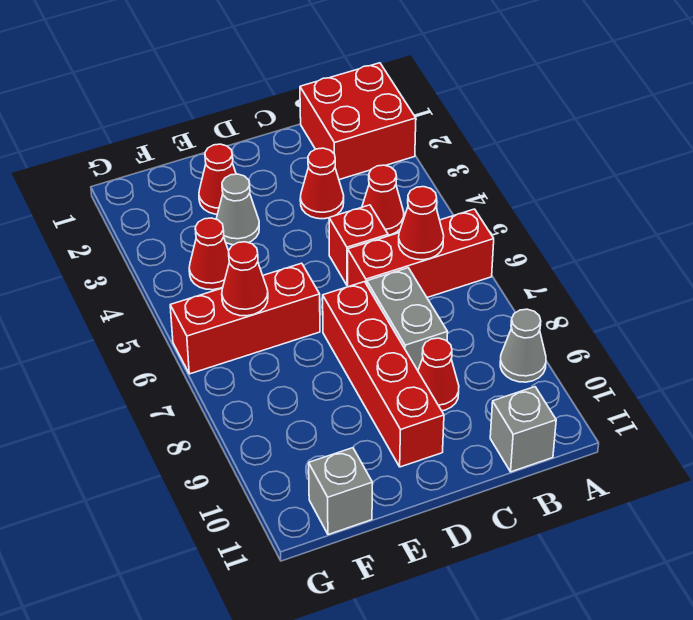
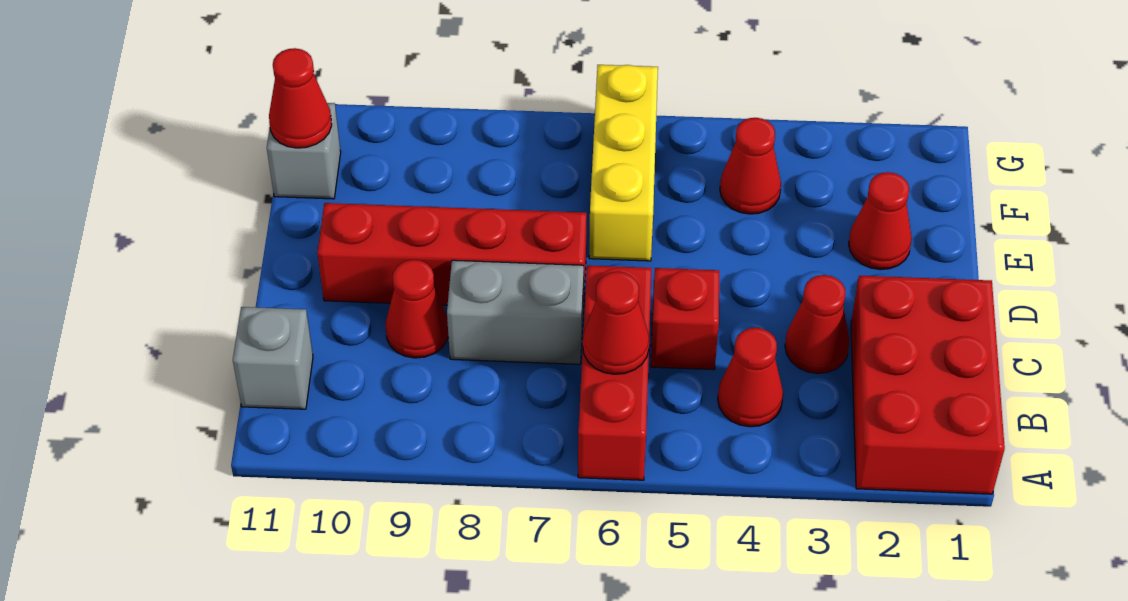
red 2x2 brick [300,63,416,180] -> red 2x3 brick [851,276,1005,494]
grey 1x1 cone [500,309,546,382] -> none
grey 1x1 cone [216,174,259,245] -> none
red 1x3 brick [170,263,320,374] -> yellow 1x3 brick [589,65,658,261]
red 1x1 cone [222,242,268,316] -> red 1x1 cone moved to [269,48,332,148]

